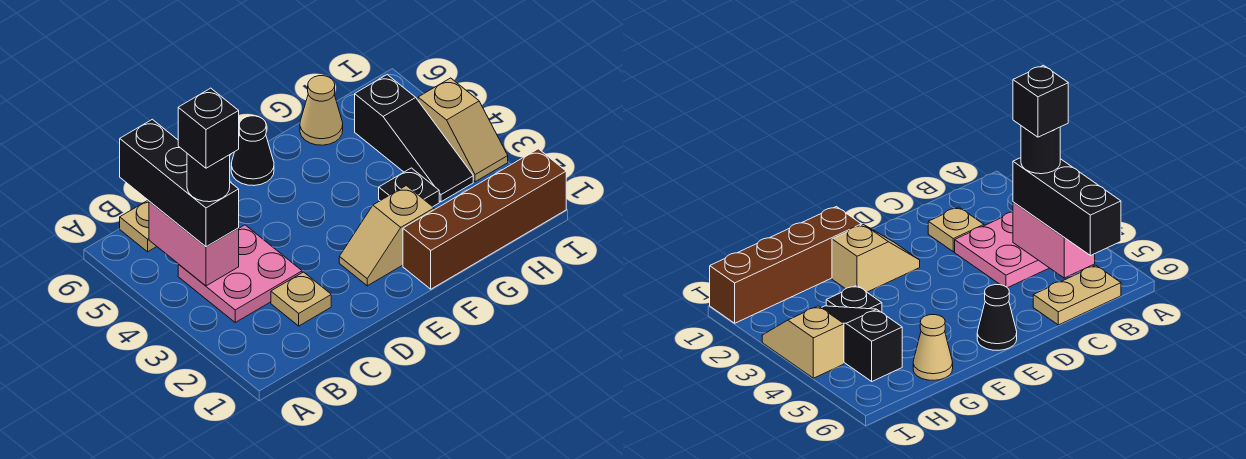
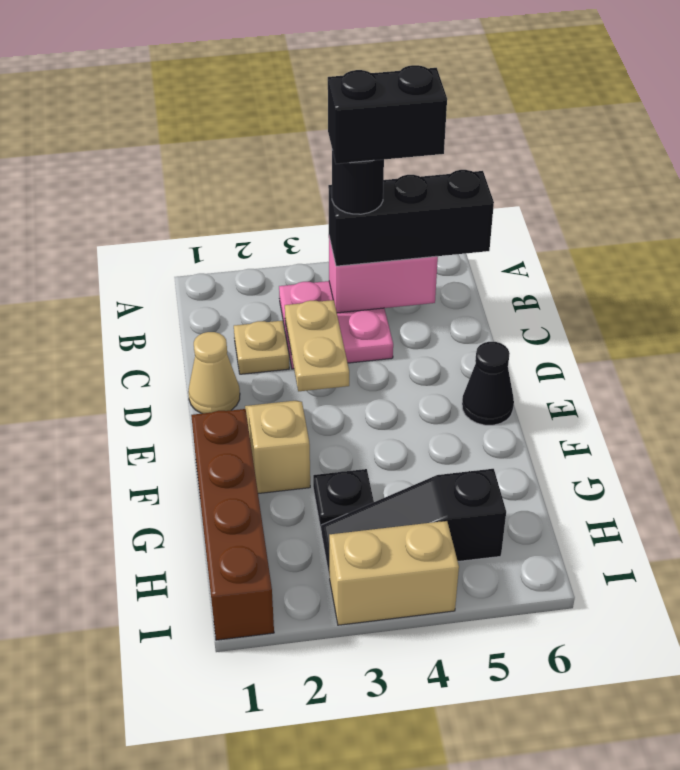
black 1x1 brick [178,88,239,168] -> black 1x2 brick [328,65,447,164]
tan 1x2 plate [120,200,157,252] -> tan 1x2 plate moved to [285,300,349,391]
tan 1x1 cone [300,76,343,145] -> tan 1x1 cone moved to [188,332,240,414]
tan 1x2 slope [418,78,508,182] -> tan 1x2 brick [329,521,459,625]

